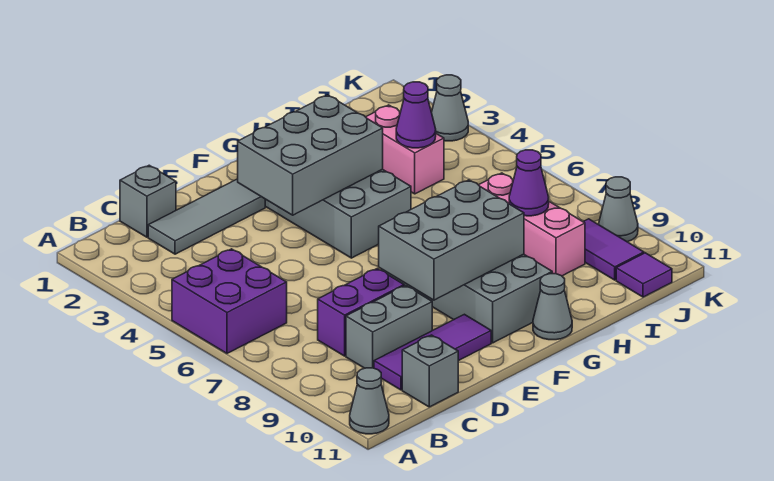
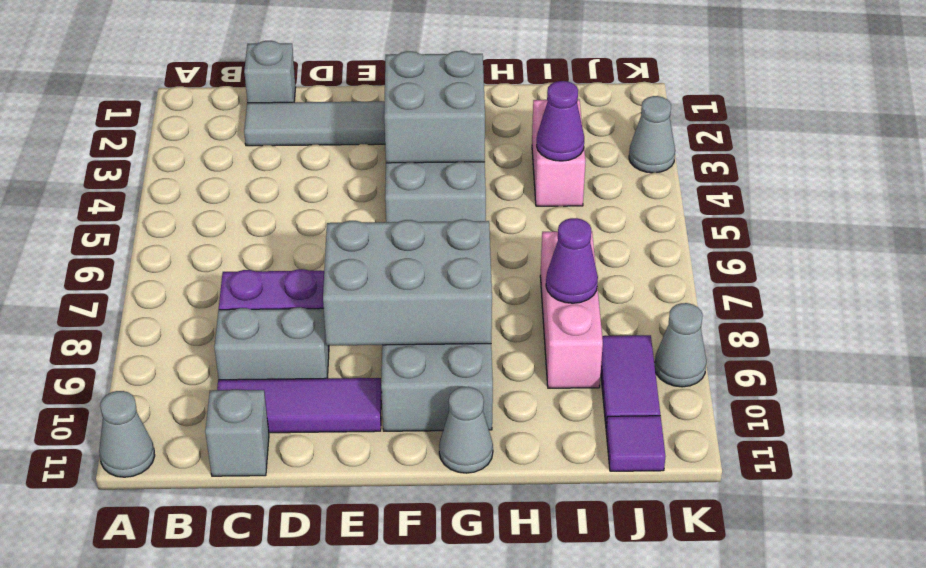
purple 2x2 brick [172,249,287,353] -> none
grey 2x3 brick [238,95,383,215] -> grey 2x2 brick [384,51,485,163]

